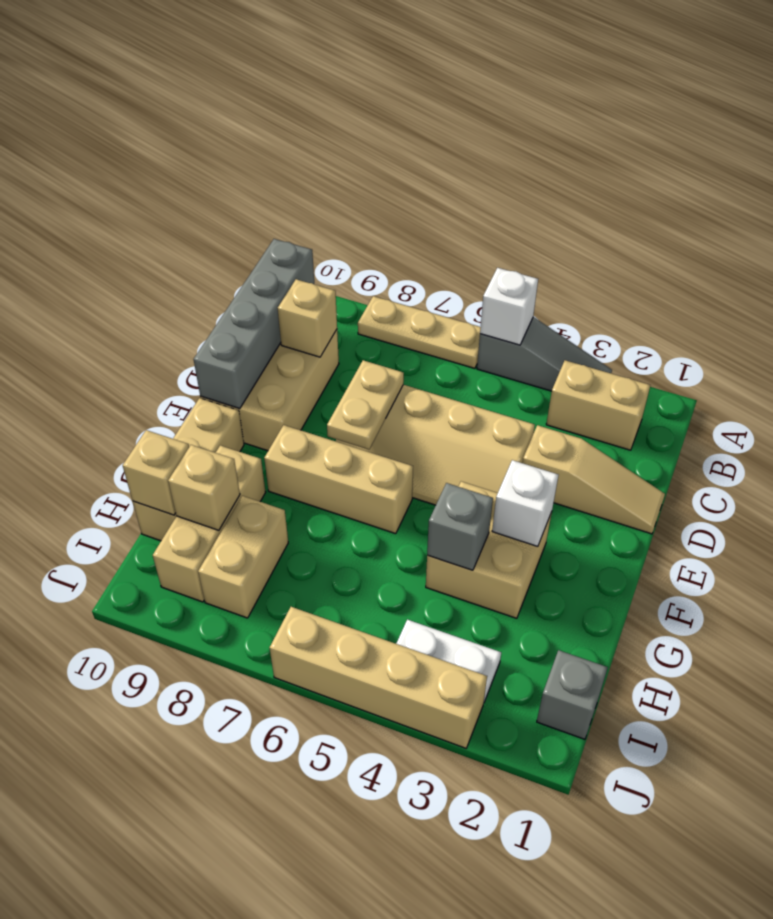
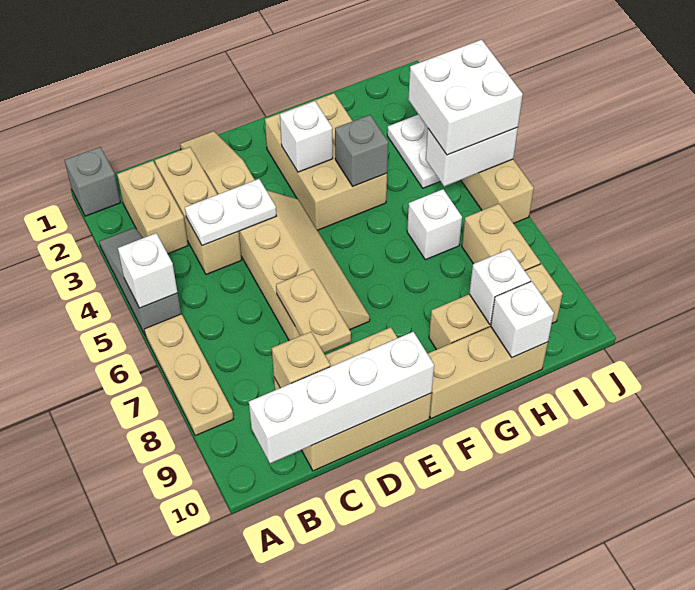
grey 1x4 brick [194,239,314,409] -> white 1x4 brick [249,332,434,463]
none -> white 1x2 plate [185,179,276,246]
tan 1x2 plate [327,360,404,450] -> tan 1x2 plate turned to [276,269,351,353]
tan 2x2 brick [426,481,552,618] -> tan 2x3 brick [265,93,387,230]
tan 1x3 brick [264,425,413,534] -> tan 1x3 brick moved to [155,147,241,275]
none -> white 1x1 brick [407,189,462,260]
tan 1x2 brick [198,496,288,618] -> tan 1x2 brick turned to [462,204,541,270]
tan 1x1 brick [168,445,240,530] -> white 1x1 brick [469,249,531,324]
tan 1x1 brick [123,430,189,515] -> white 1x1 brick [491,281,554,357]
grey 1x1 brick [537,650,608,739] -> grey 1x1 brick moved to [65,147,120,216]
none -> white 2x2 brick [408,40,523,155]
none -> white 1x2 brick [426,127,518,186]

